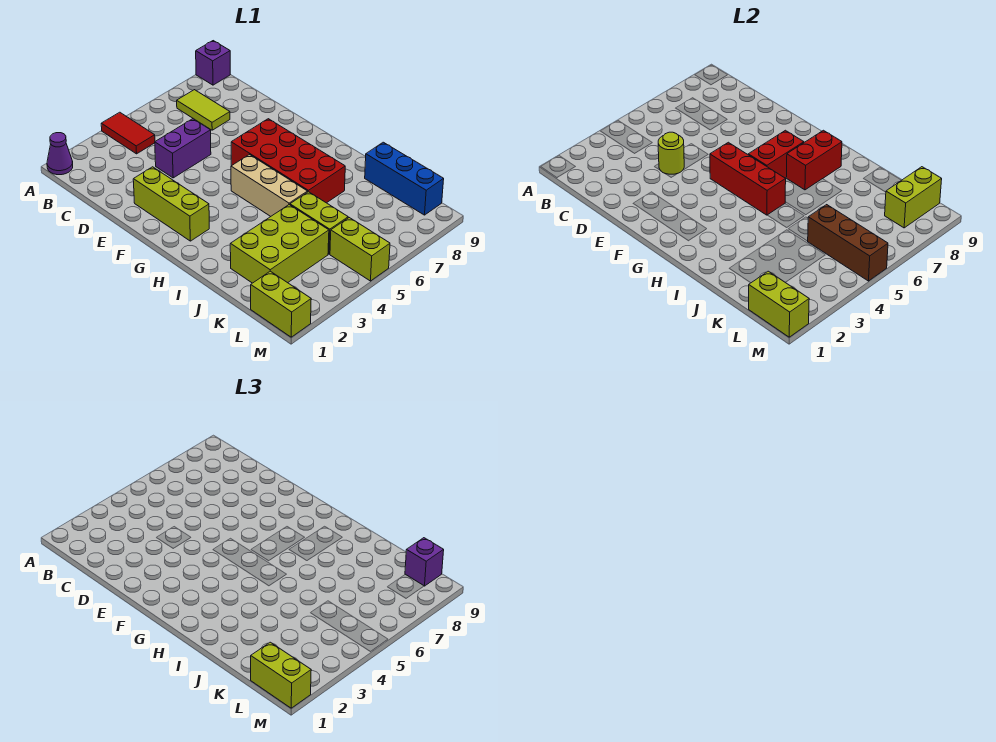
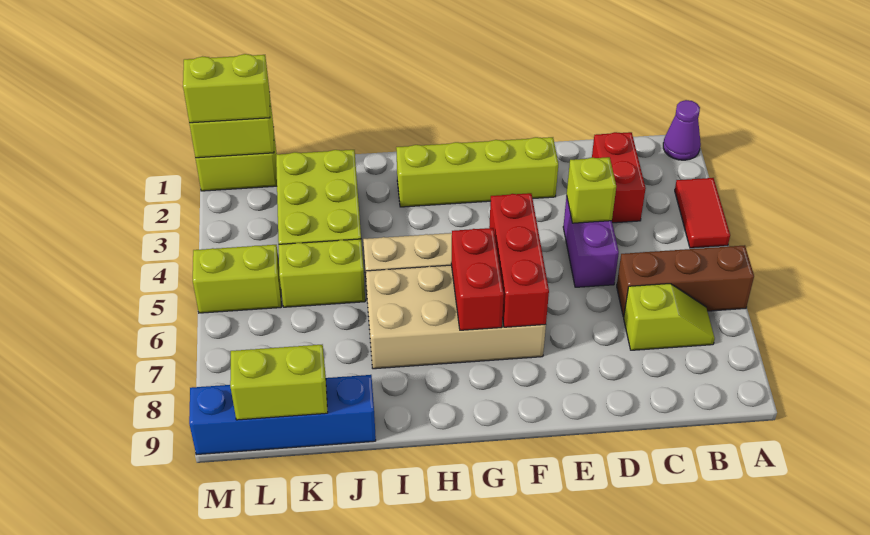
red 1x2 tile [101,112,155,154] -> red 1x2 tile turned to [675,178,730,248]
purple 1x1 brick [196,41,230,85] -> none
lime 1x2 tile [177,90,230,130] -> lime 1x2 slope [624,284,715,350]
lime 1x1 round brick [658,132,684,174] -> lime 1x1 brick [567,157,616,223]
lime 1x3 brick [133,167,209,241] -> lime 1x4 brick [396,137,558,207]
red 1x3 brick [710,142,786,215] -> red 1x3 brick turned to [489,193,549,327]
red 2x4 brick [231,119,345,203] -> tan 2x4 brick [366,265,546,369]
red 1x2 brick [786,130,842,190] -> red 1x2 brick moved to [592,132,646,223]
blue 1x3 brick [365,142,444,215] -> blue 1x4 brick [189,375,376,455]
brown 1x3 brick [808,205,888,281] -> brown 1x3 brick moved to [617,245,754,317]
lime 1x2 brick [885,167,942,228] -> lime 1x2 brick turned to [230,345,328,420]
purple 1x1 brick [405,538,444,586] -> none

